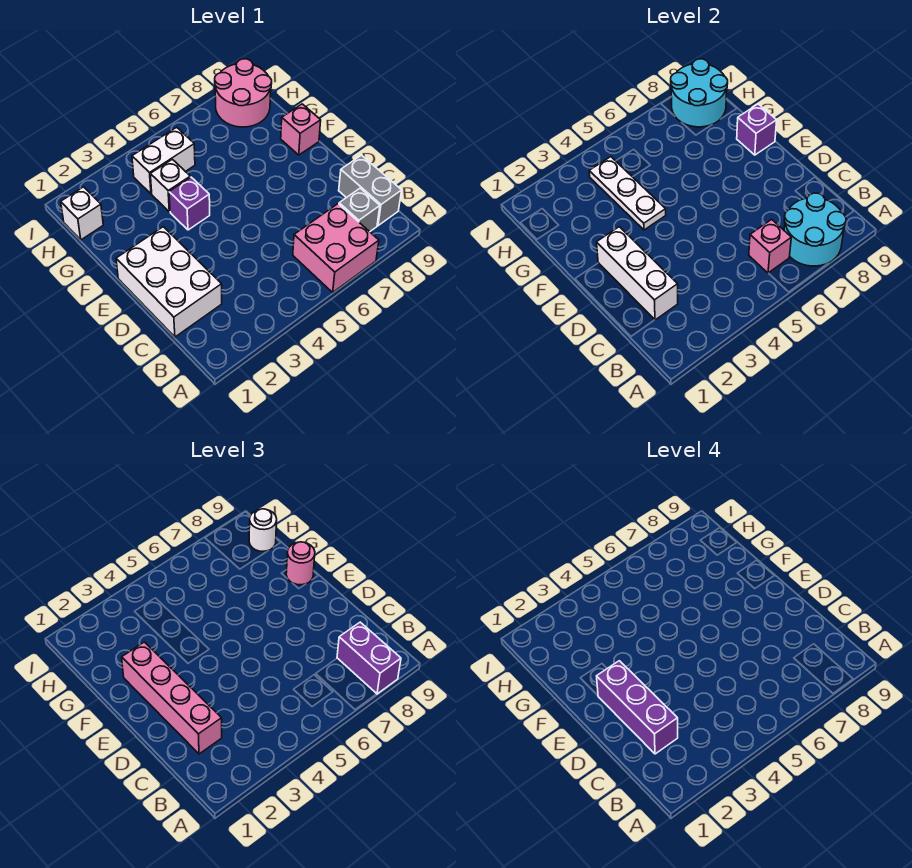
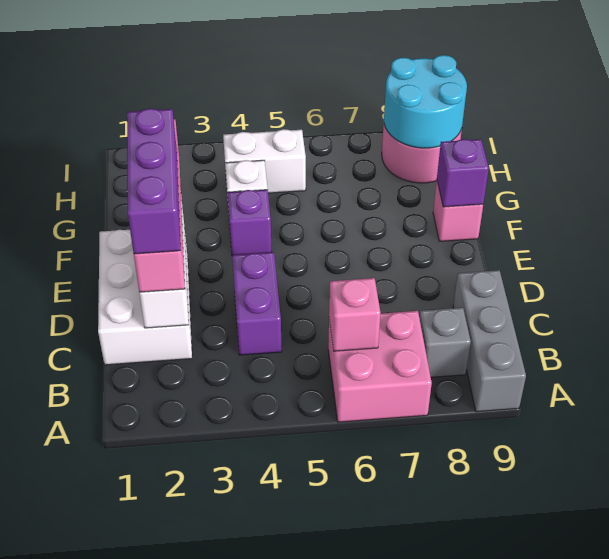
cyan 2x2 round brick [784,193,846,266] -> none
purple 1x2 brick [337,622,401,694] -> purple 1x2 brick moved to [232,252,282,355]
grey 1x2 brick [339,155,402,226] -> grey 1x3 brick [453,270,526,412]
white 1x3 plate [589,157,666,230] -> none
pink 1x1 round brick [286,542,315,585] -> none
white 1x1 brick [61,187,103,240] -> none
white 1x1 round brick [249,509,277,551] -> none

